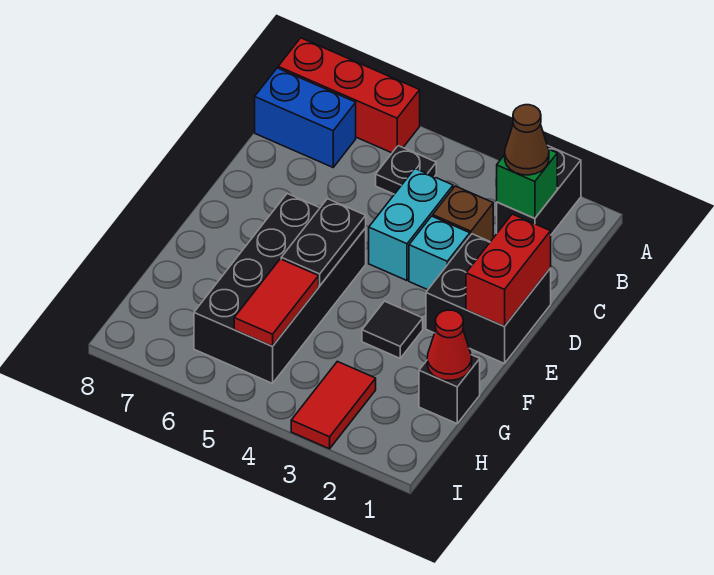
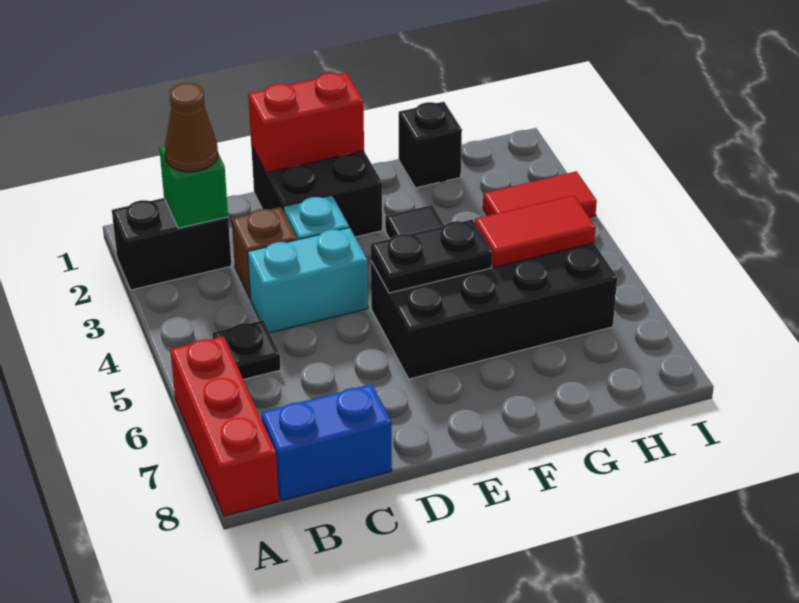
blue 1x2 brick [255,68,356,167] -> blue 1x2 brick turned to [261,384,392,501]
red 1x1 cone [427,310,472,380] -> none

